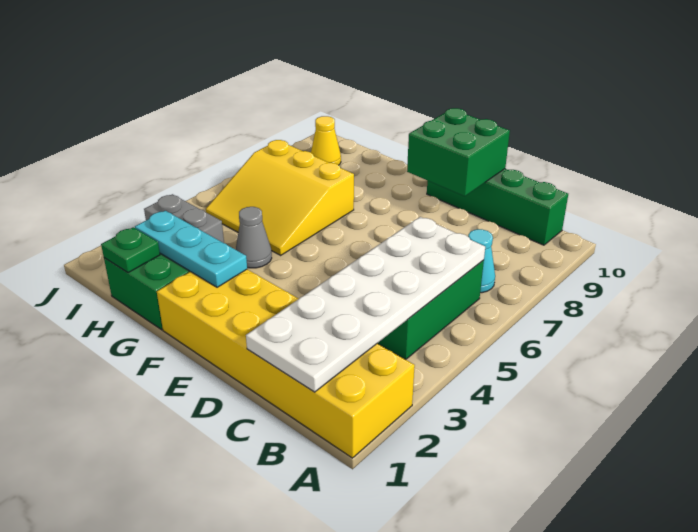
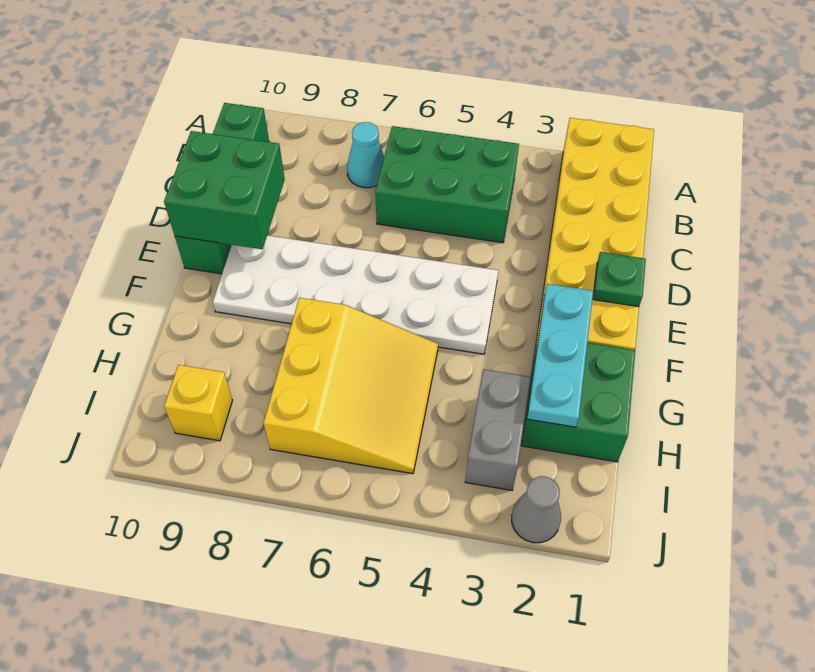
white 2x6 plate [246,217,485,392] -> white 2x6 plate moved to [213,235,498,354]
grey 1x1 cone [236,207,272,268] -> grey 1x1 cone moved to [511,476,561,543]
green 1x1 plate [101,227,160,273] -> green 1x1 plate moved to [593,252,646,307]
yellow 1x1 cone [311,116,341,165] -> yellow 1x1 brick [164,365,233,441]

